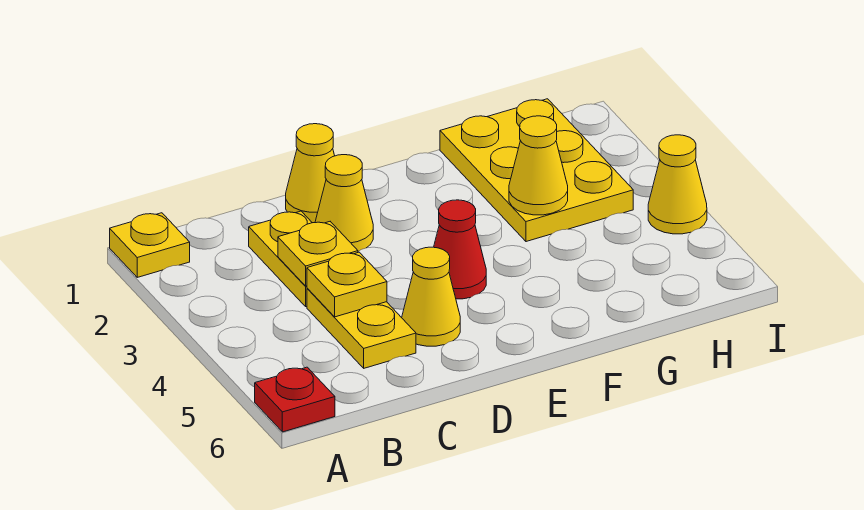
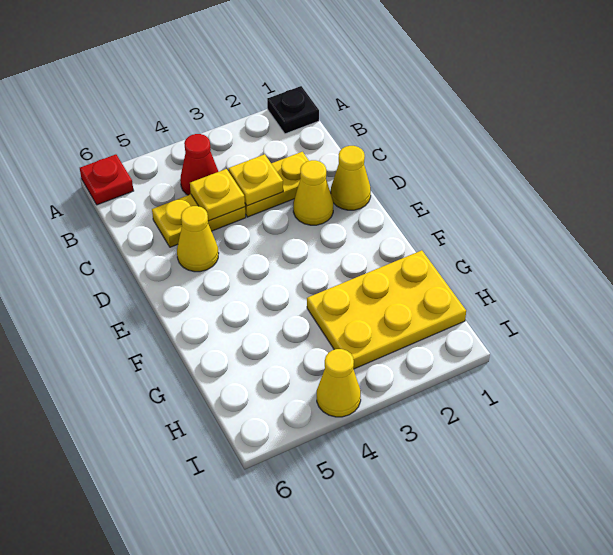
yellow 1x1 plate [110,213,190,277] -> black 1x1 plate [267,86,319,134]
red 1x1 cone [434,200,486,299] -> red 1x1 cone moved to [180,134,219,195]
yellow 1x1 cone [509,116,568,215] -> none

